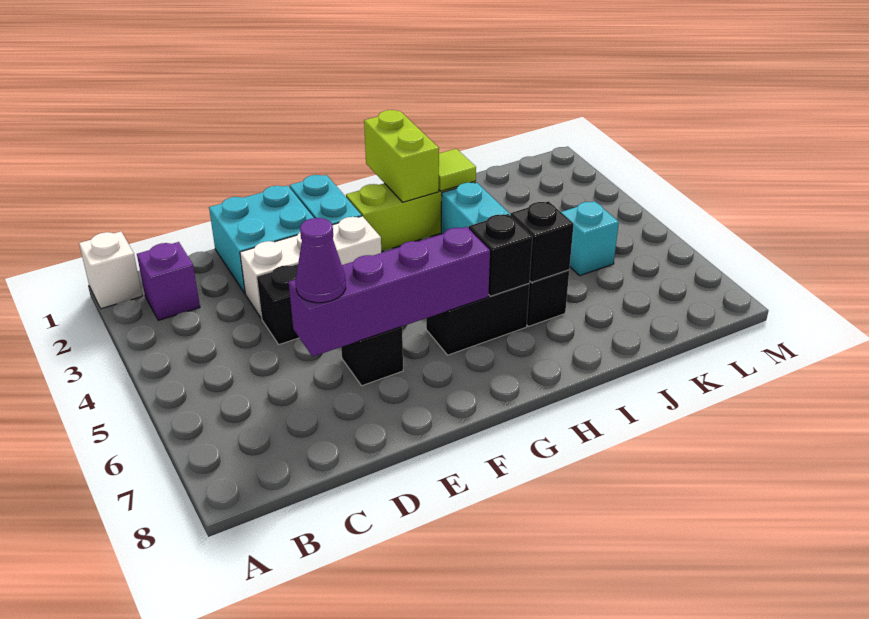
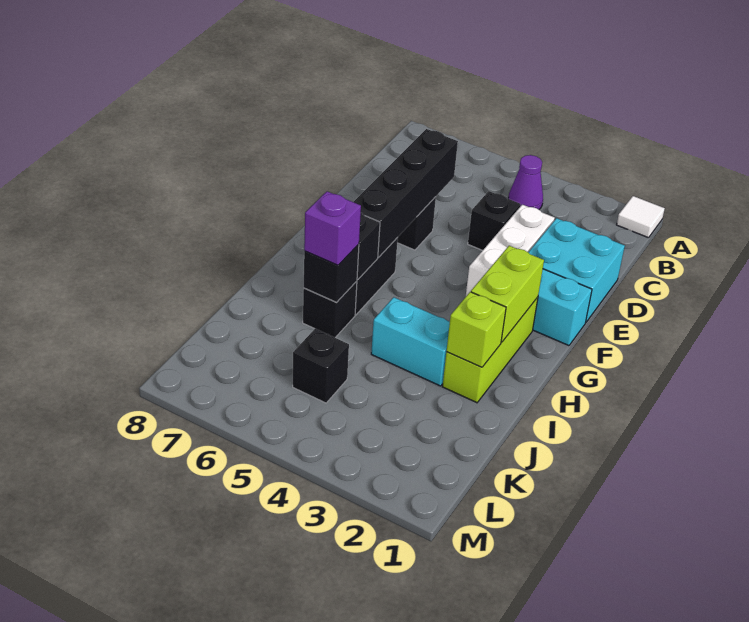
white 1x1 brick [79,232,142,309] -> white 1x1 tile [617,196,665,238]
purple 1x1 brick [137,242,200,320] -> purple 1x1 brick moved to [304,191,361,265]
purple 1x4 brick [289,227,490,357] -> black 1x4 brick [354,129,458,257]
purple 1x1 cone [295,218,346,303] -> purple 1x1 cone moved to [508,155,543,209]
lime 1x2 brick [364,110,439,202] -> lime 1x2 brick turned to [471,246,544,342]
lime 1x1 tile [439,149,476,191] -> lime 1x1 brick [447,292,506,367]
cyan 1x1 brick [561,201,619,275] -> black 1x1 brick [293,329,349,403]

